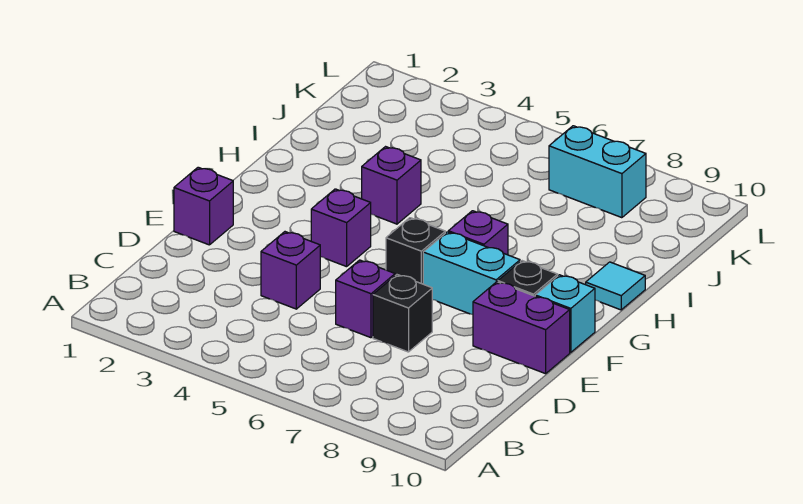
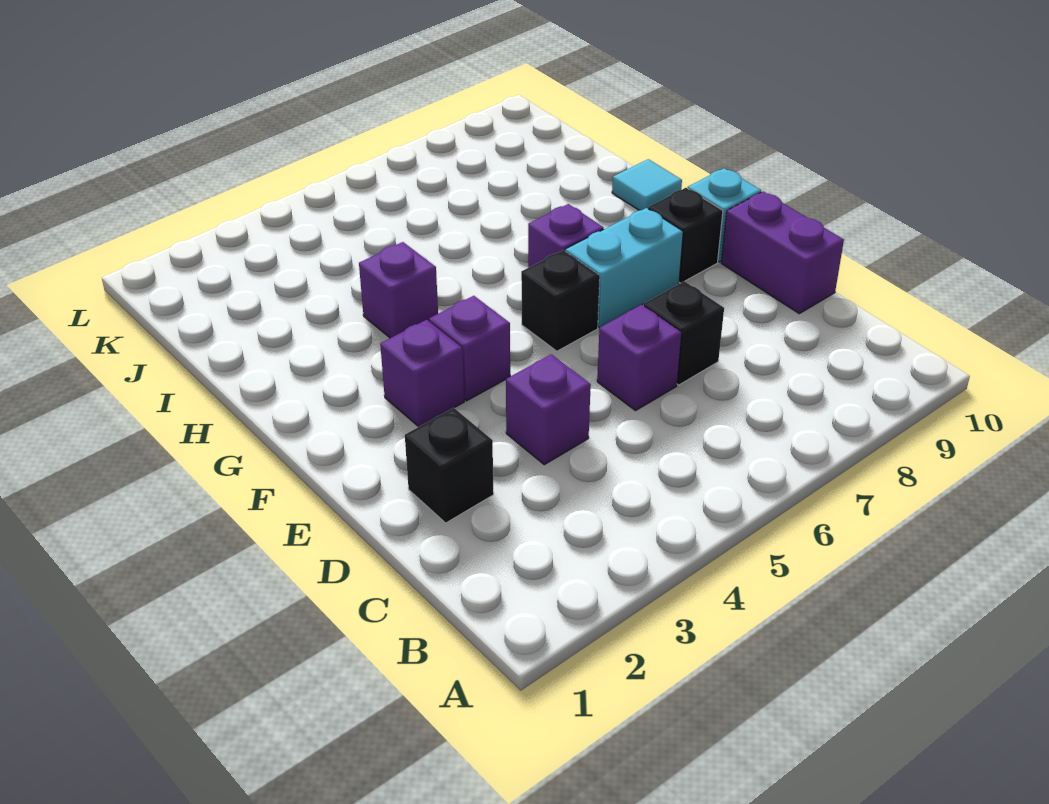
none -> black 1x1 brick [405,408,494,523]
purple 1x1 brick [174,167,233,245] -> purple 1x1 brick moved to [380,320,464,427]
purple 1x2 brick [473,282,570,374] -> purple 1x2 brick turned to [721,192,844,314]
cyan 1x2 brick [549,126,646,218] -> none

